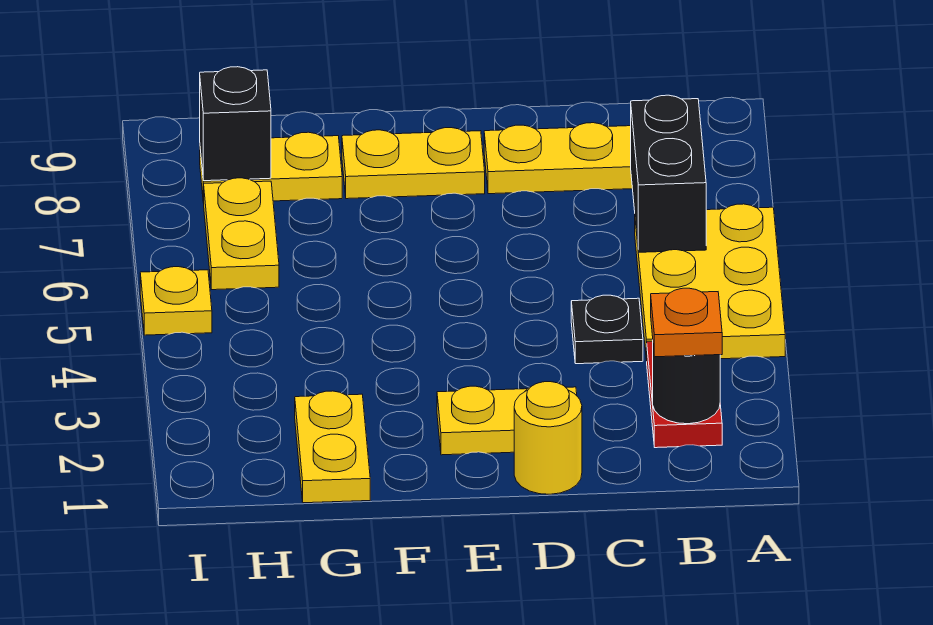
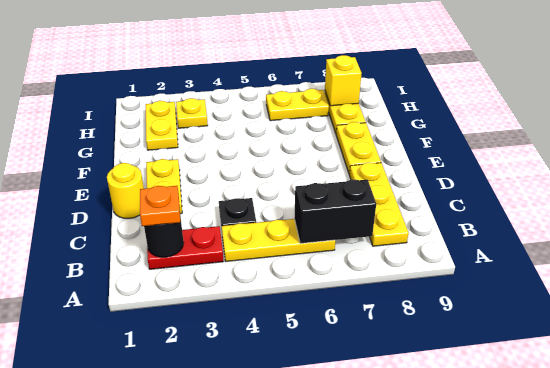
yellow 2x3 plate [635,204,785,361] -> yellow 1x3 plate [222,219,335,261]
yellow 1x2 plate [295,391,370,503] -> yellow 1x2 plate turned to [146,101,178,150]
black 1x1 brick [200,67,271,181] -> yellow 1x1 brick [325,55,362,106]
yellow 1x1 plate [140,267,212,335] -> yellow 1x1 plate moved to [176,98,208,128]

